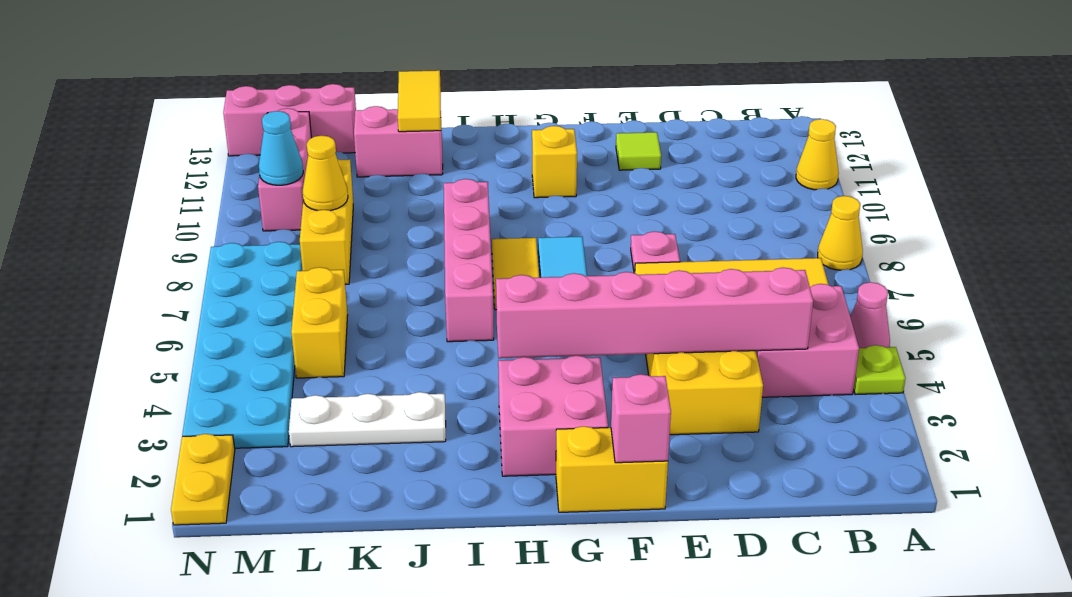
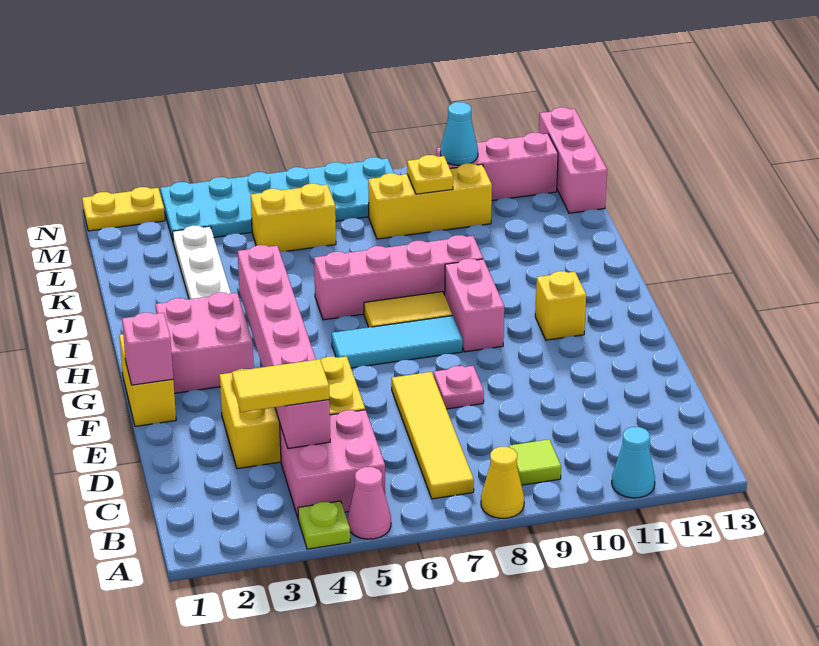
yellow 1x1 cone [796,119,839,190] -> cyan 1x1 cone [612,427,655,498]
lime 1x1 tile [616,132,661,170] -> lime 1x1 tile moved to [509,439,561,485]
pink 1x2 brick [354,106,443,177] -> pink 1x2 brick moved to [445,259,504,352]
yellow 1x2 tile [398,70,441,132] -> yellow 1x2 tile moved to [232,359,329,412]
yellow 1x1 cone [303,136,348,211] -> yellow 1x1 plate [407,155,453,194]

